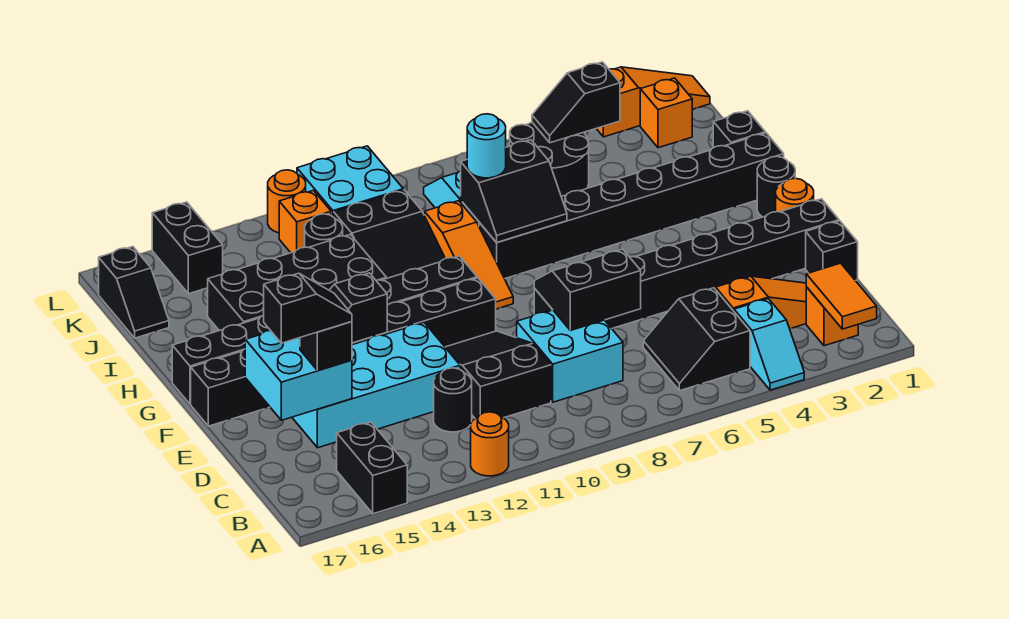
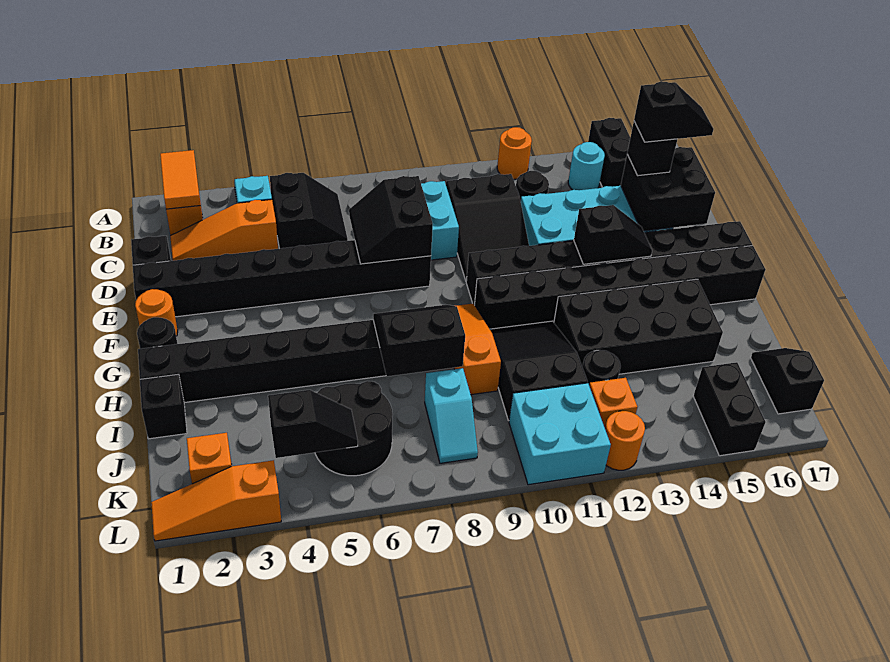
black 2x2 slope [534,249,641,331] -> black 2x2 slope turned to [349,176,433,264]
cyan 2x2 brick [245,330,352,420] -> black 2x2 brick [621,147,715,231]
black 1x2 slope [264,273,352,343] -> black 1x2 slope turned to [634,81,714,142]
cyan 1x1 round brick [467,114,506,178] -> cyan 1x1 round brick moved to [568,142,605,190]

